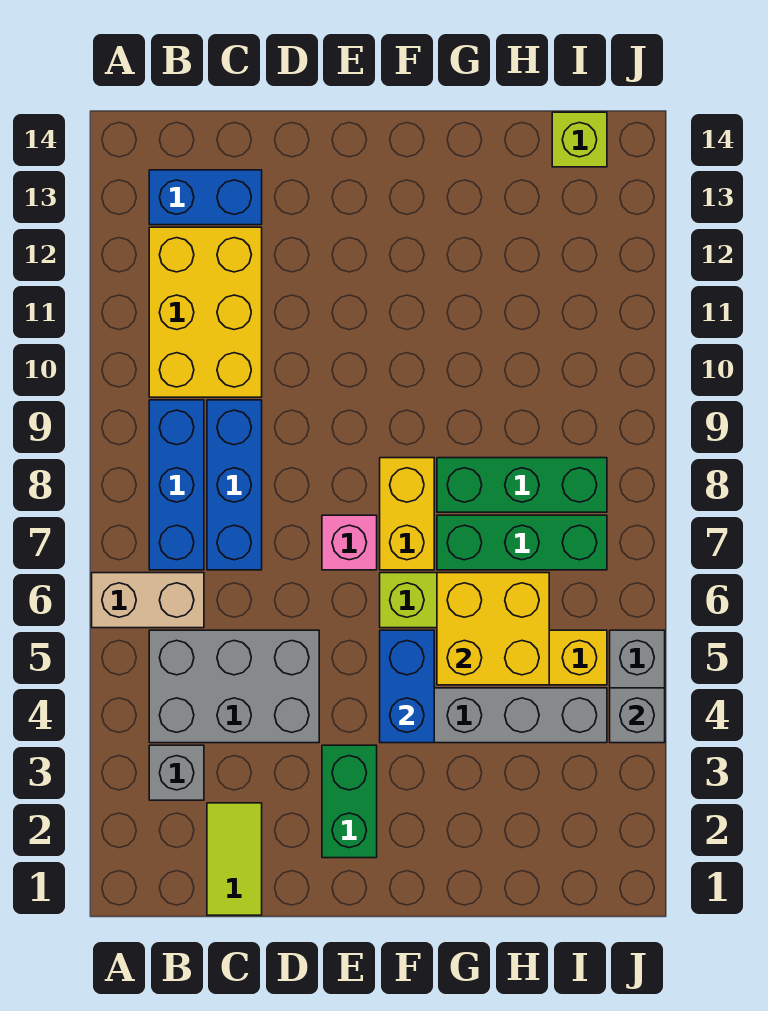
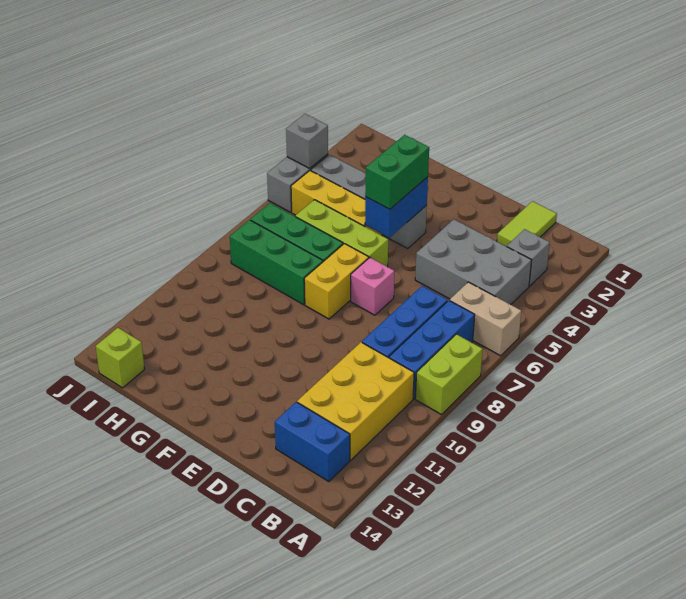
none -> lime 1x2 brick [415,334,483,415]
green 1x2 brick [322,745,377,858] -> green 1x2 brick moved to [365,135,429,209]
yellow 2x2 brick [437,573,549,685] -> none

